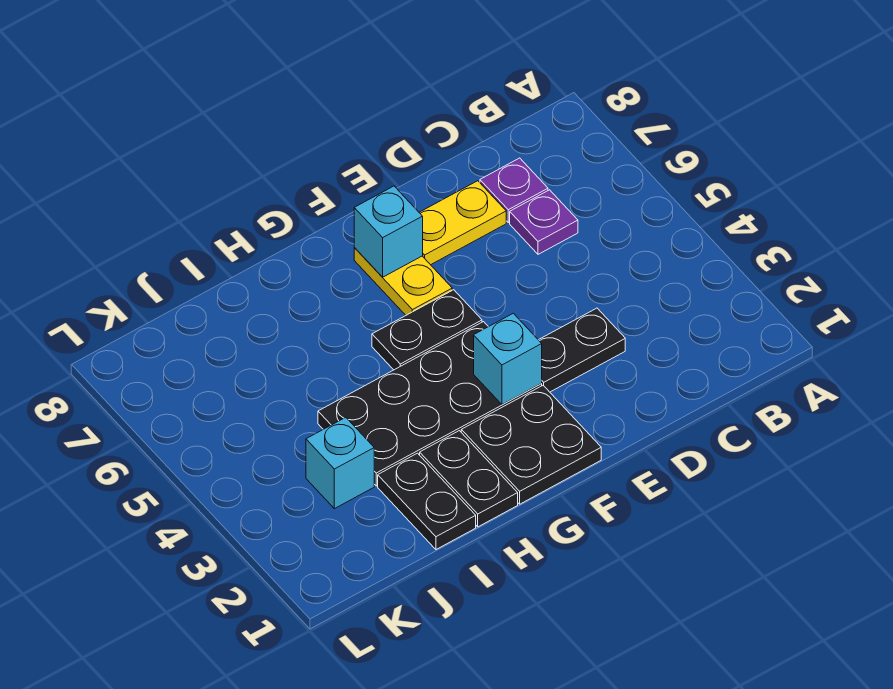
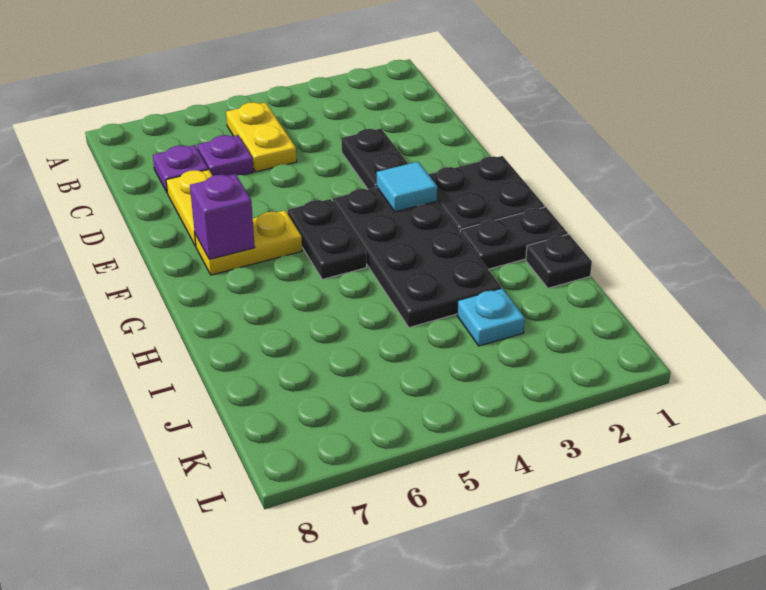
none -> yellow 1x2 plate [226,102,297,172]
cyan 1x1 brick [474,313,542,404] -> cyan 1x1 tile [377,162,437,212]
cyan 1x1 brick [354,186,423,277] -> purple 1x1 brick [190,174,255,259]
black 1x2 plate [378,453,476,549] -> black 1x1 plate [526,234,592,288]
cyan 1x1 brick [306,417,374,509] -> cyan 1x1 plate [457,288,525,346]

